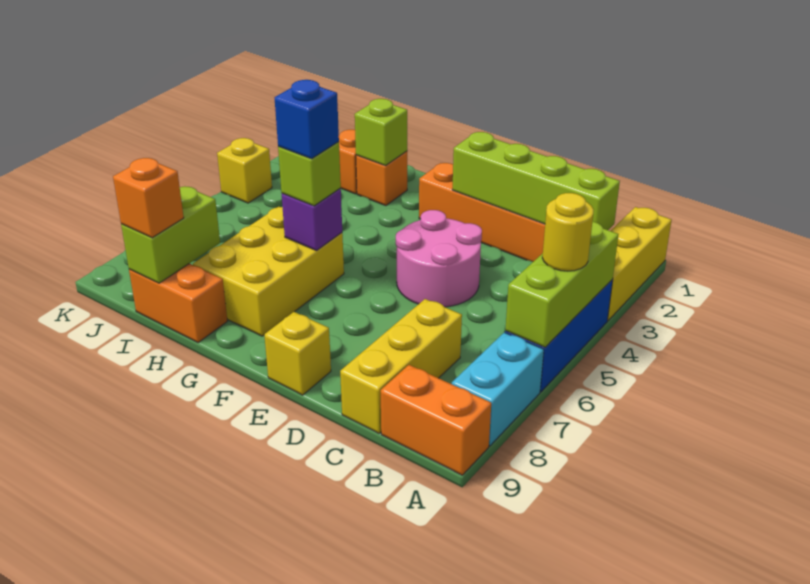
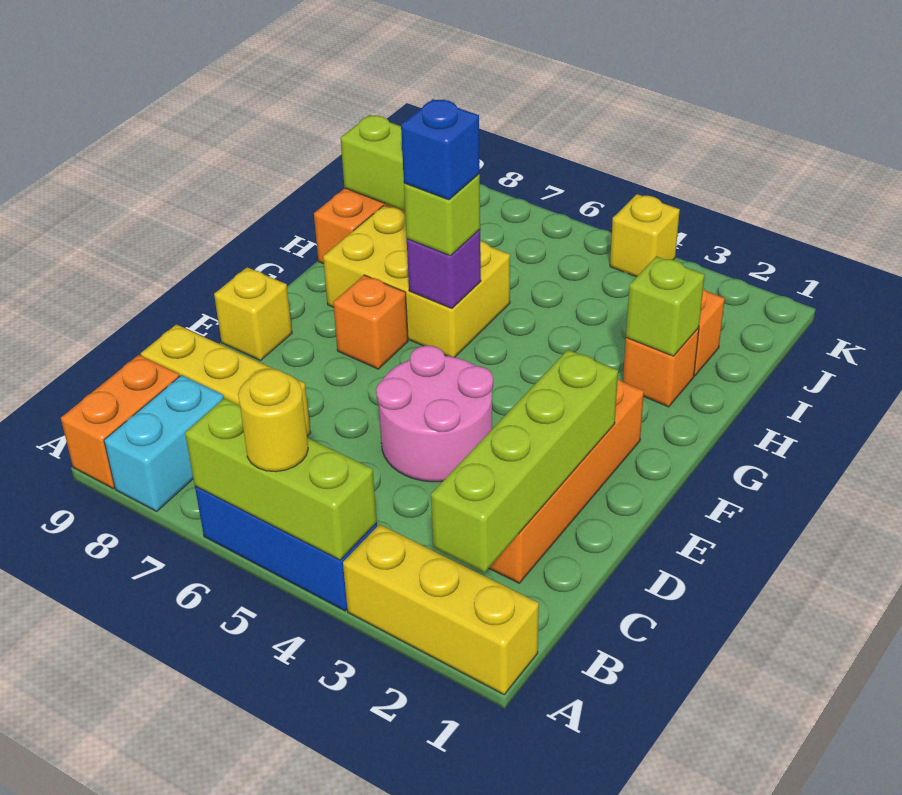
cyan 1x2 brick [452,333,544,446] -> cyan 1x2 brick turned to [104,375,224,511]
orange 1x1 brick [113,158,184,238] -> orange 1x1 brick moved to [333,275,408,369]

